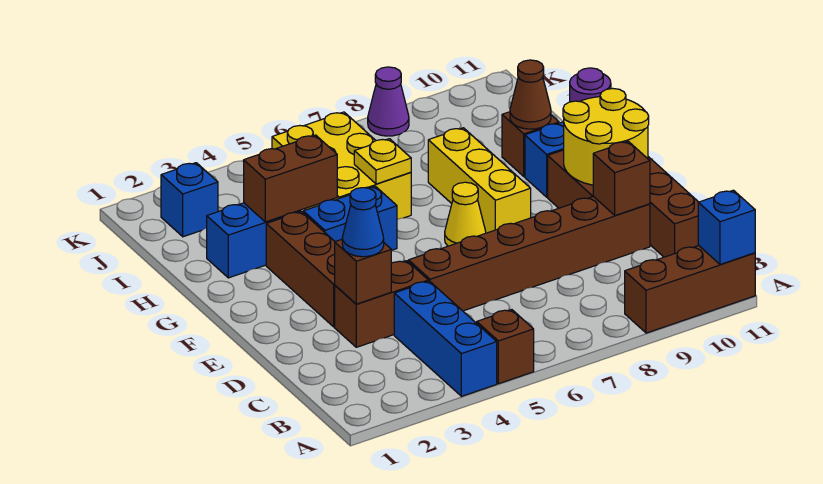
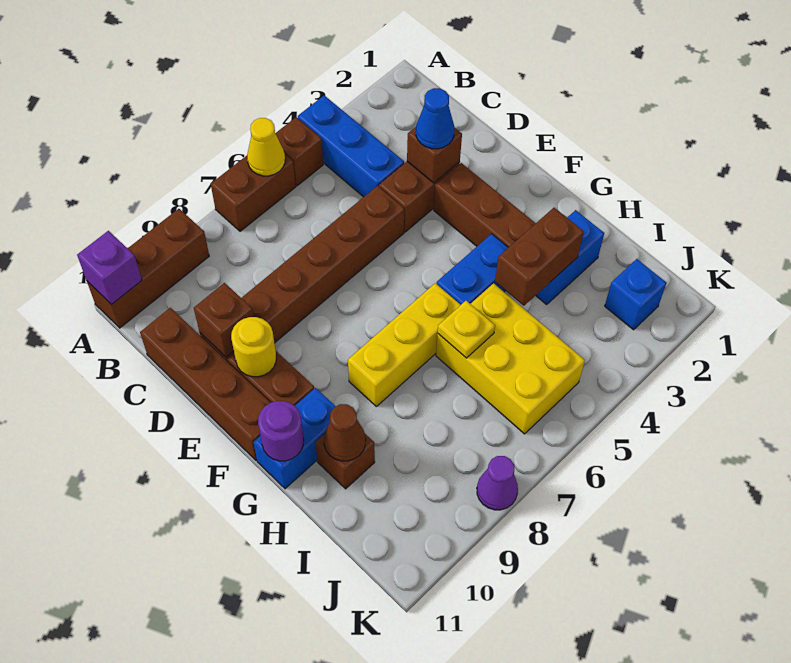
none -> brown 1x2 brick [211,154,296,231]
blue 1x1 brick [698,190,755,265] -> purple 1x1 brick [77,231,142,304]
yellow 2x2 round brick [563,88,649,185] -> yellow 1x1 round brick [231,317,276,377]
yellow 1x1 cone [445,182,486,246] -> yellow 1x1 cone moved to [247,118,285,176]
yellow 1x3 brick [428,128,531,233] -> yellow 1x3 brick turned to [348,283,460,406]

